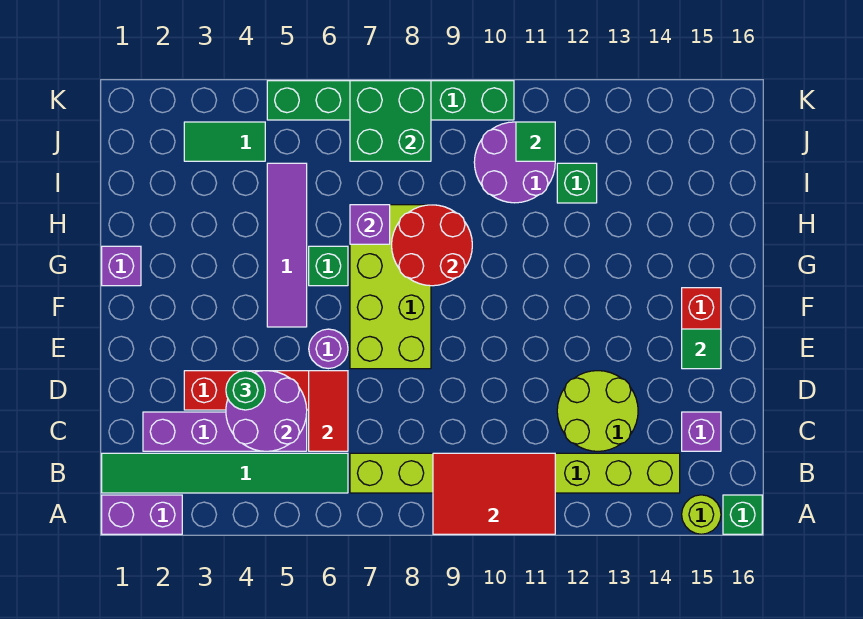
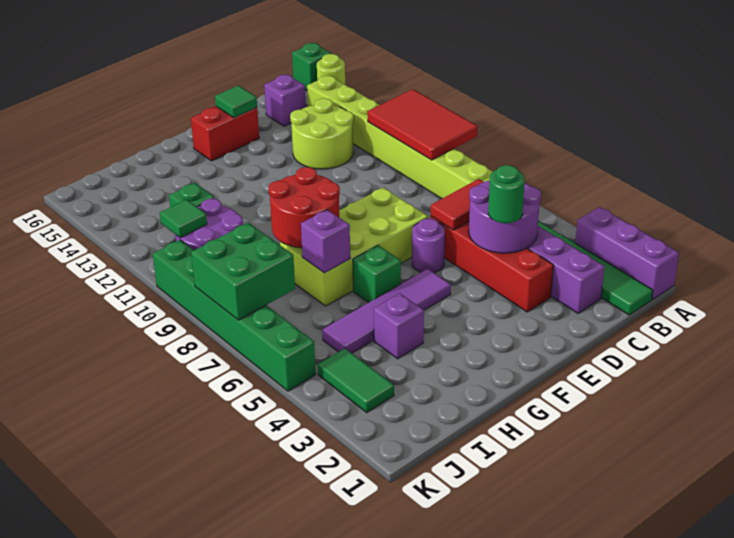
purple 1x2 brick [102,495,182,534] -> purple 1x3 brick [575,207,679,300]
purple 1x1 brick [102,246,141,286] -> purple 1x1 brick moved to [374,293,424,359]

